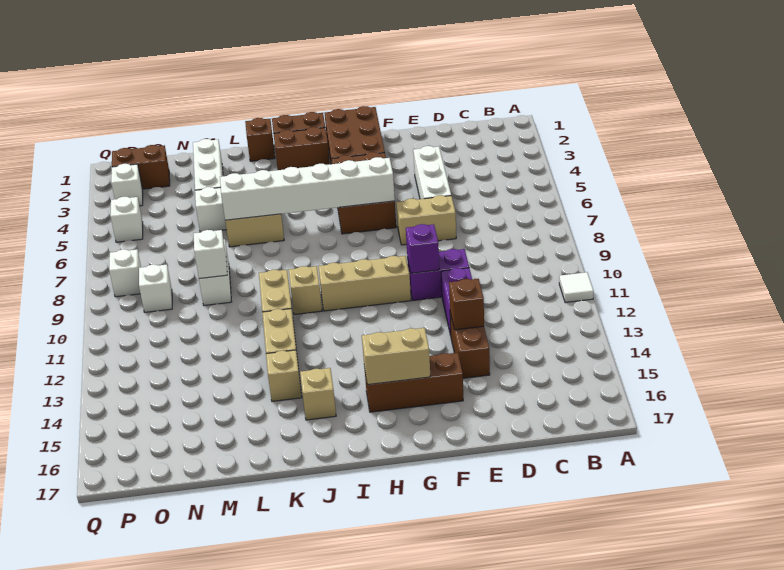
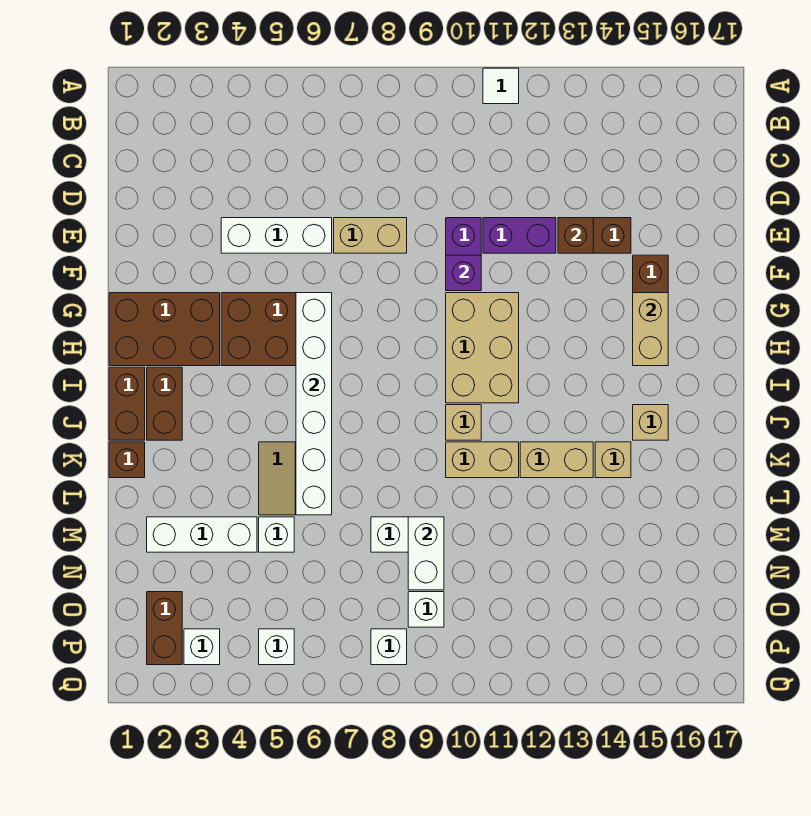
tan 1x2 brick [396,195,456,245] -> tan 1x2 brick turned to [334,218,407,253]
tan 1x3 brick [318,256,411,311] -> tan 2x3 brick [446,293,519,403]
white 1x1 brick [193,230,227,279] -> white 1x2 brick [408,517,444,590]

